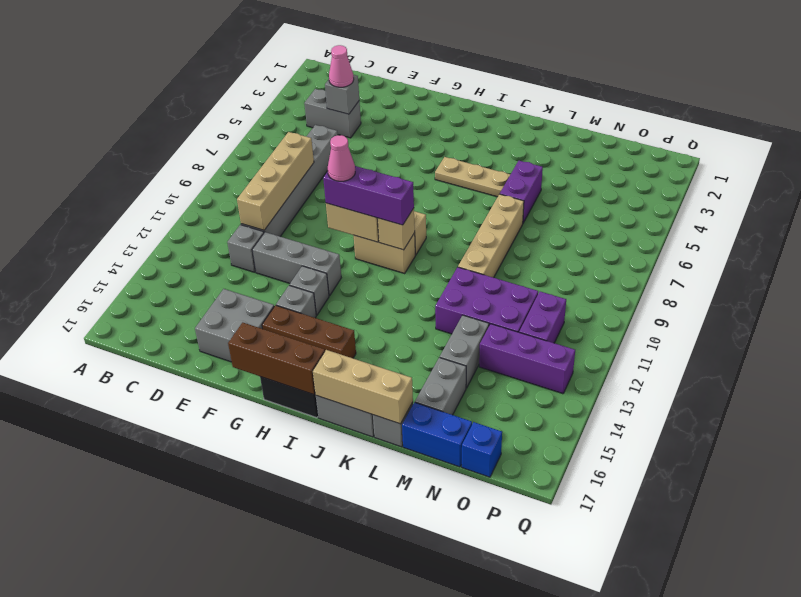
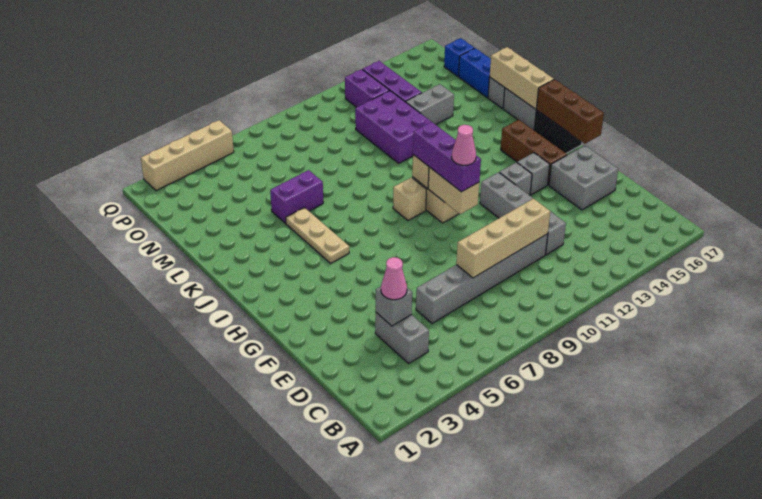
tan 1x4 brick [458,194,524,278] -> tan 1x4 brick moved to [141,120,234,191]
grey 1x2 brick [415,357,466,415] -> none
purple 1x2 brick [519,292,566,343] -> purple 1x2 brick turned to [345,69,390,107]

